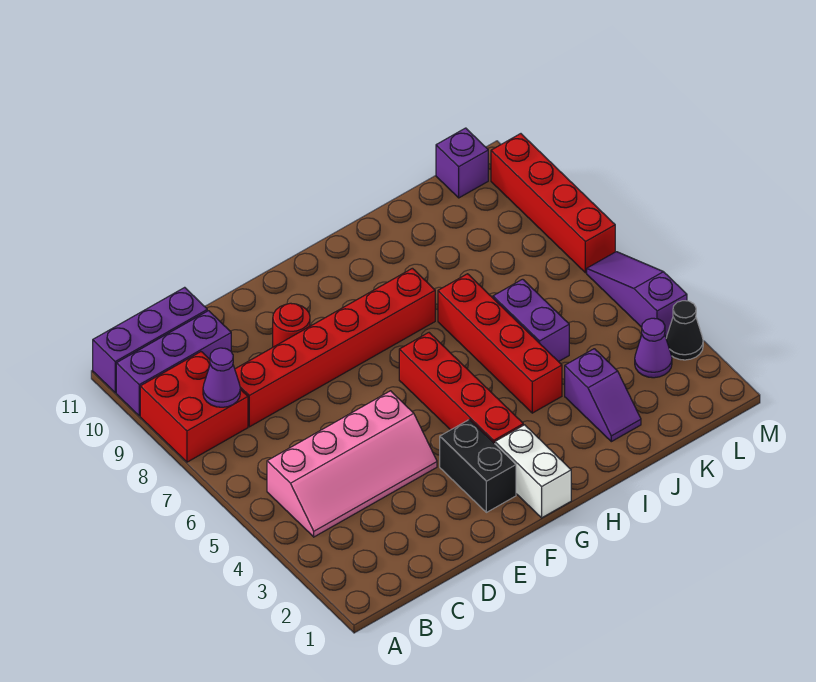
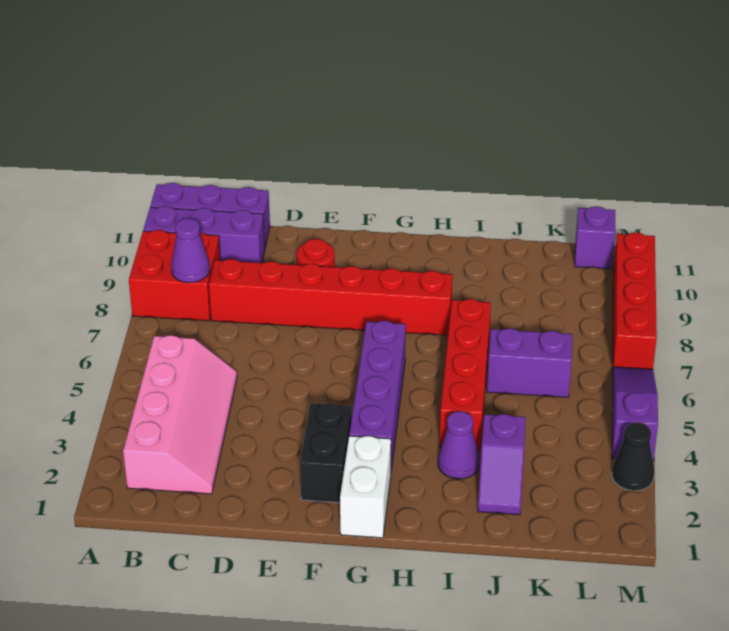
pink 2x4 slope [267,391,437,537] -> pink 2x4 slope turned to [123,335,237,494]
red 1x4 brick [399,333,523,444] -> purple 1x4 brick [349,321,406,471]
purple 1x2 brick [493,279,569,362] -> purple 1x2 brick turned to [487,328,572,397]
purple 1x1 cone [635,318,672,378] -> purple 1x1 cone moved to [438,411,479,479]

